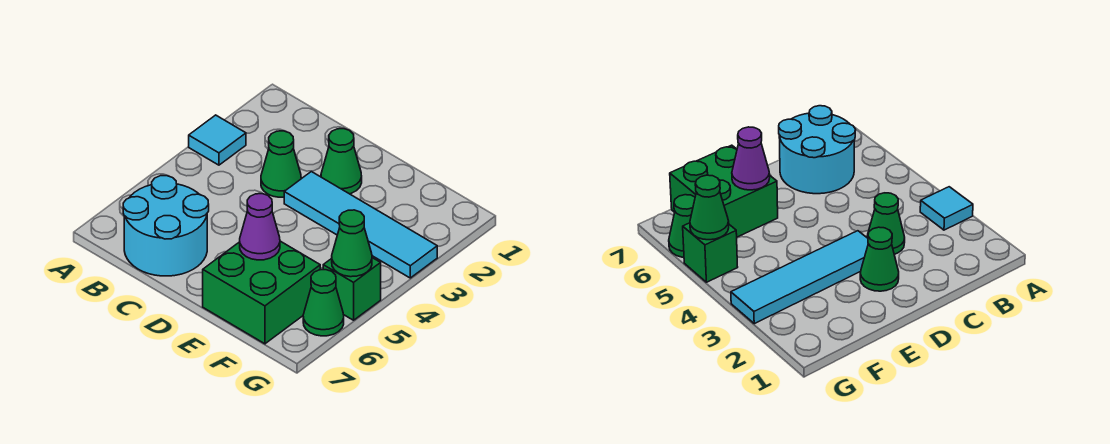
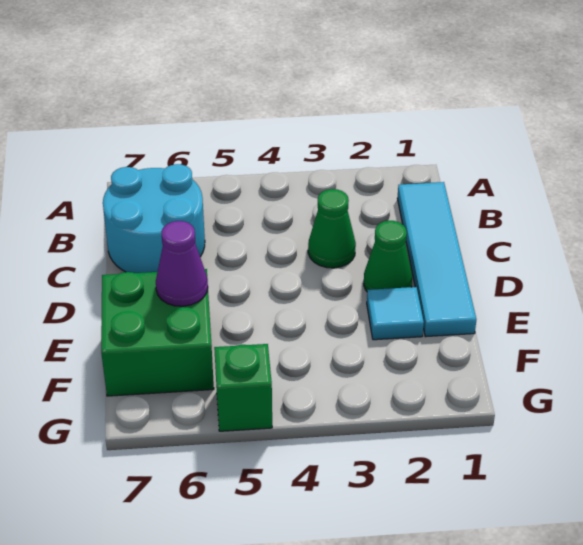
cyan 1x1 tile [189,115,246,165] -> cyan 1x1 tile moved to [367,287,424,340]
cyan 1x4 tile [284,172,437,278] -> cyan 1x4 tile moved to [397,182,476,337]
green 1x1 cone [332,210,372,277] -> none
green 1x1 cone [303,270,344,336] -> none

